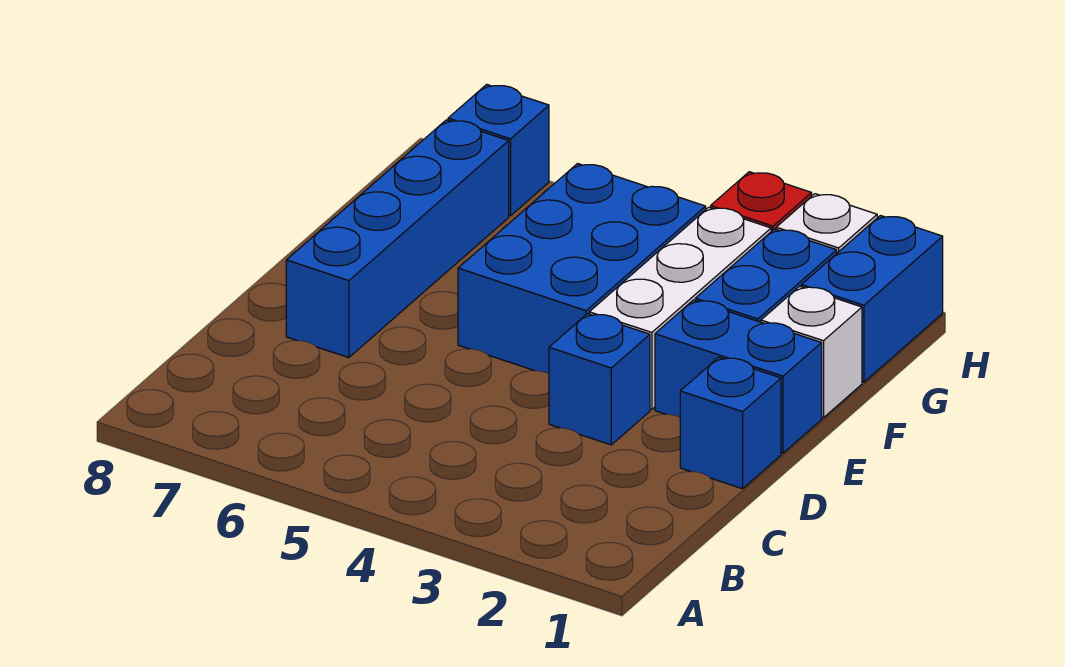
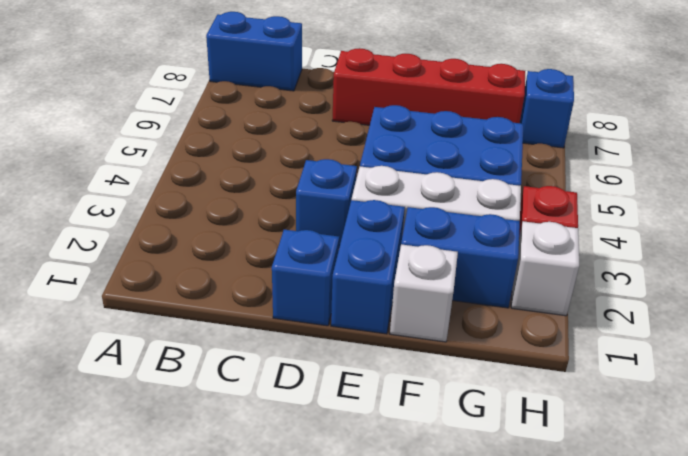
blue 1x4 brick [286,120,509,358] -> red 1x4 brick [332,48,525,125]
blue 1x2 brick [801,216,943,382] -> blue 1x2 brick moved to [206,12,302,91]

